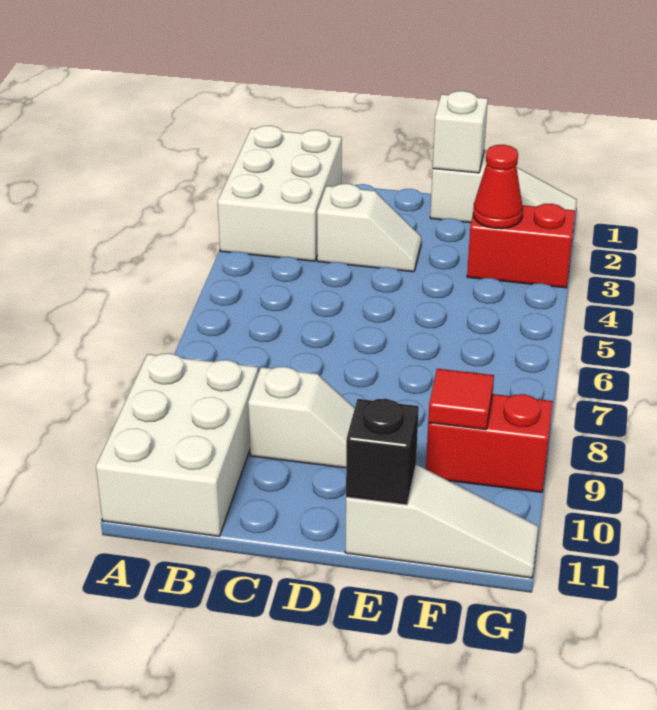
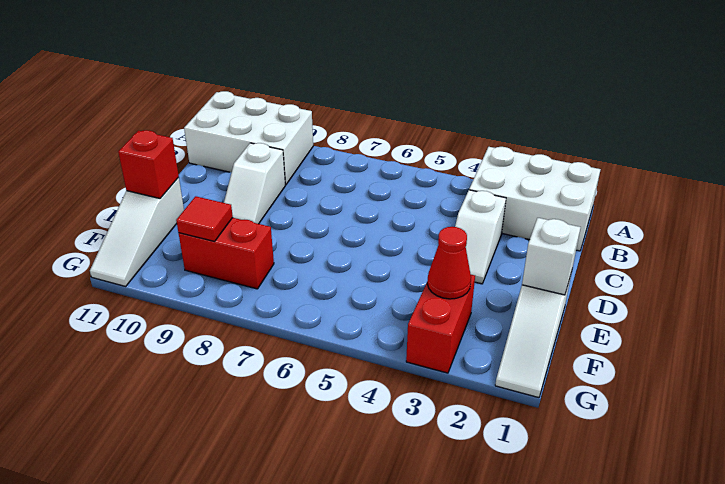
black 1x1 brick [346,399,419,505] -> red 1x1 brick [118,130,179,198]
red 1x2 brick [426,394,553,492] -> red 1x2 brick turned to [179,218,274,289]

